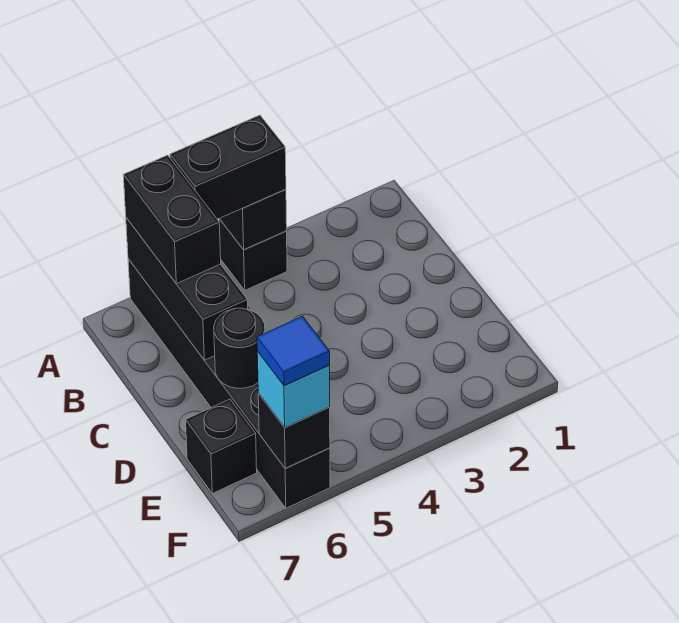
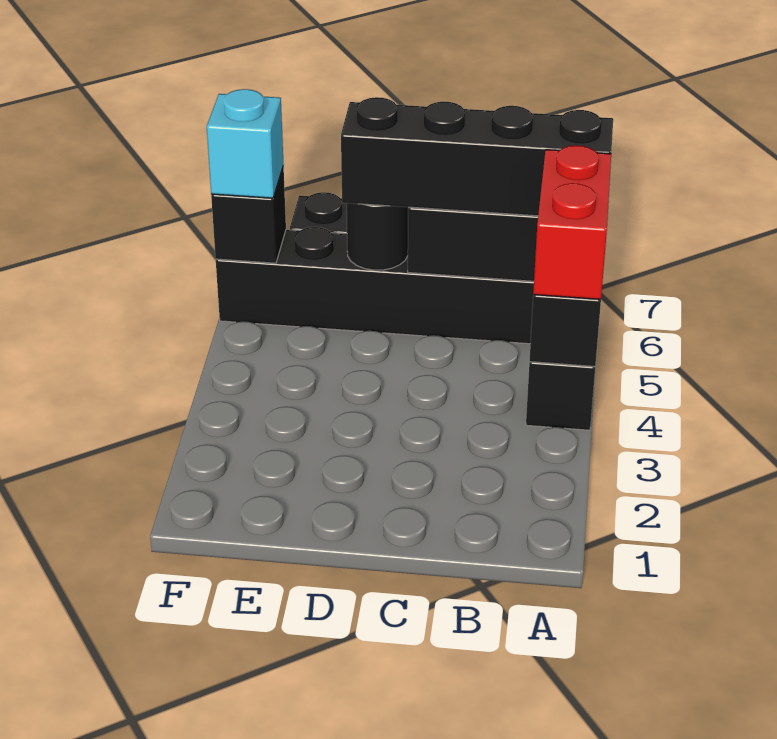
black 1x2 brick [170,115,286,219] -> red 1x2 brick [533,145,611,299]
black 1x2 brick [123,155,221,284] -> black 1x4 brick [341,97,613,216]
blue 1x1 tile [257,316,330,386] -> none

